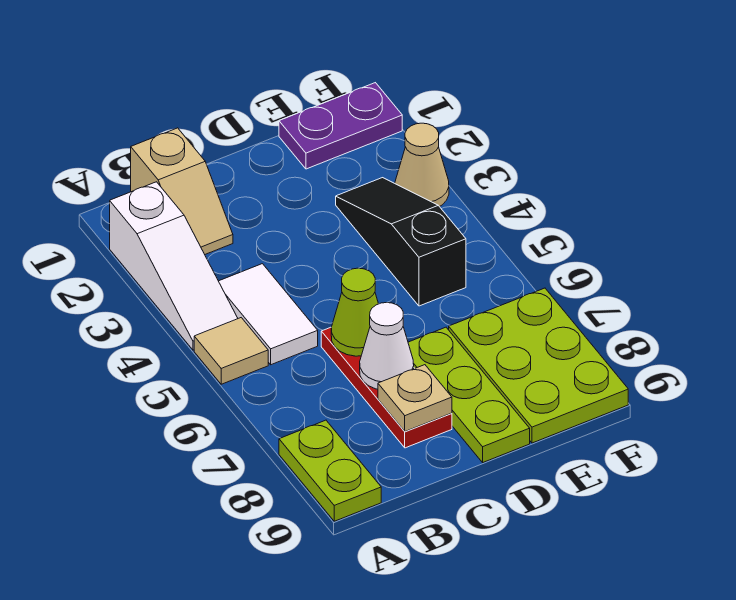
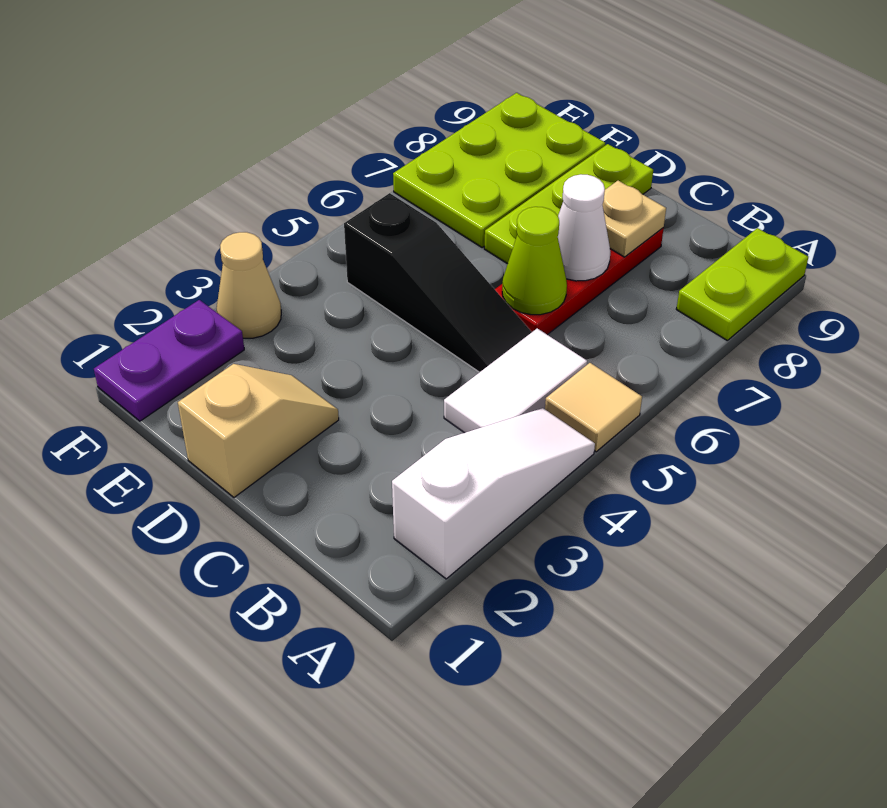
tan 1x2 slope [131,128,233,254] -> tan 1x2 slope moved to [178,364,339,497]
purple 1x2 plate [279,83,402,169] -> purple 1x2 plate turned to [94,300,244,421]
black 1x3 slope [336,178,466,306] -> black 1x3 slope turned to [344,193,532,372]

